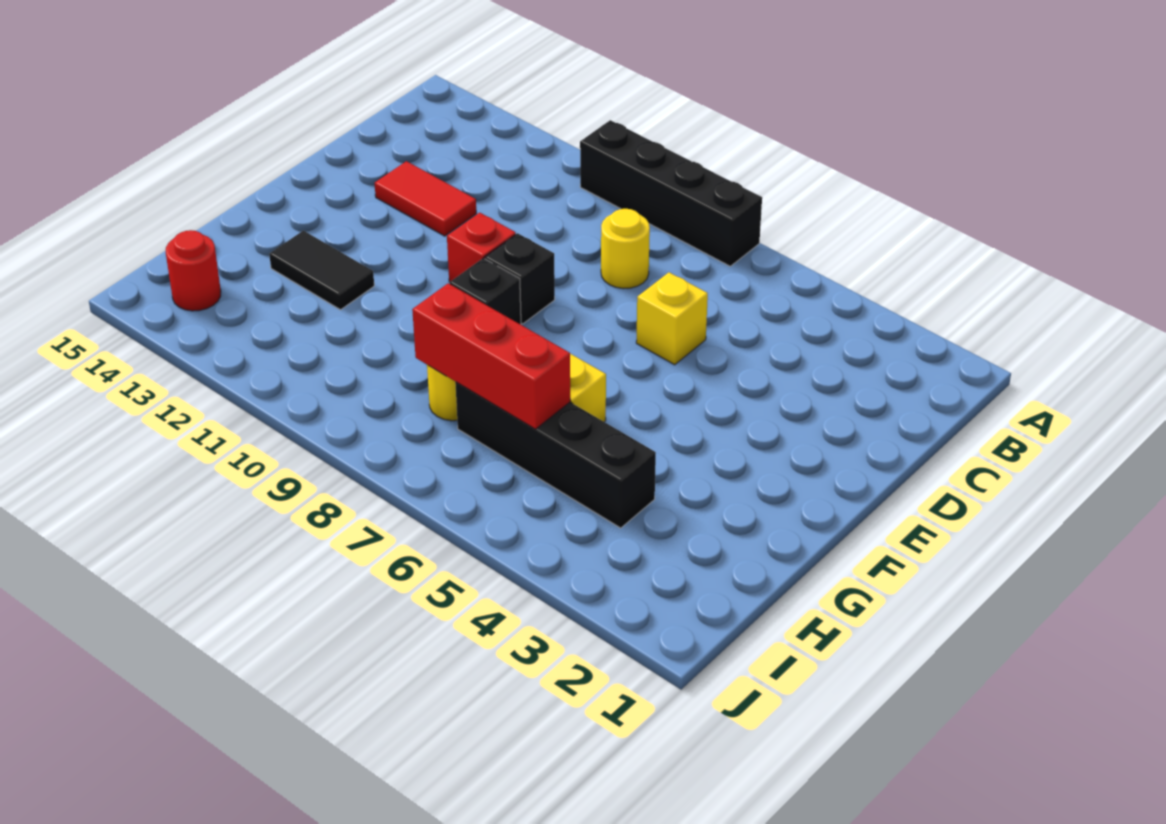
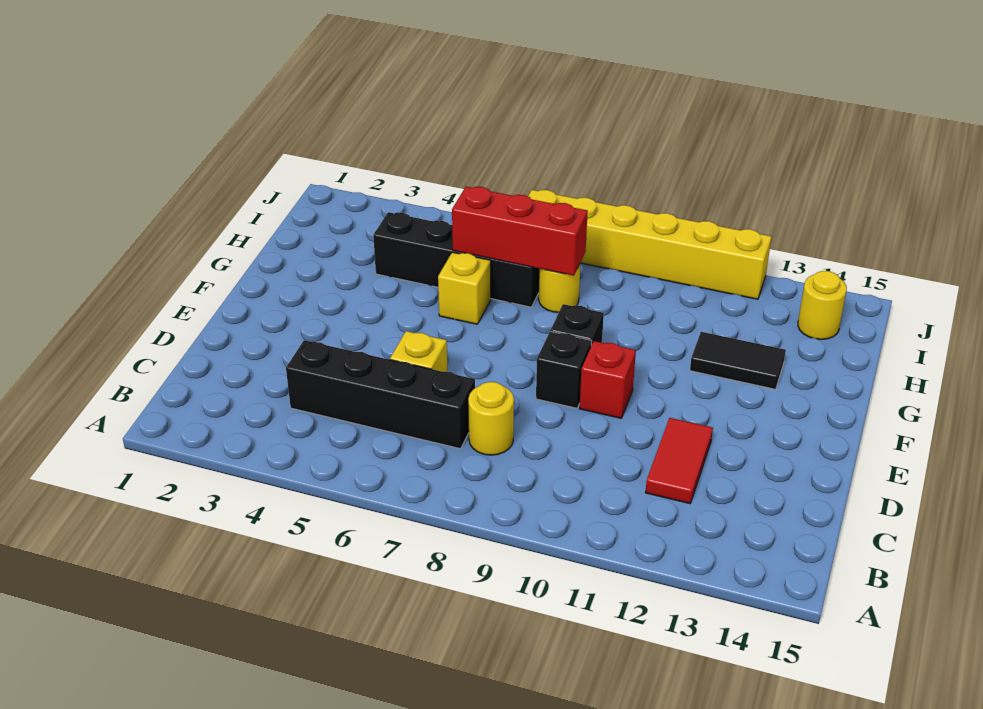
black 1x4 brick [580,120,762,266] -> black 1x4 brick moved to [286,340,475,449]
red 1x2 tile [375,161,476,236] -> red 1x2 tile turned to [645,418,713,504]
red 1x1 round brick [166,230,221,311] -> yellow 1x1 round brick [798,271,847,339]
none -> yellow 1x6 brick [528,190,771,299]

